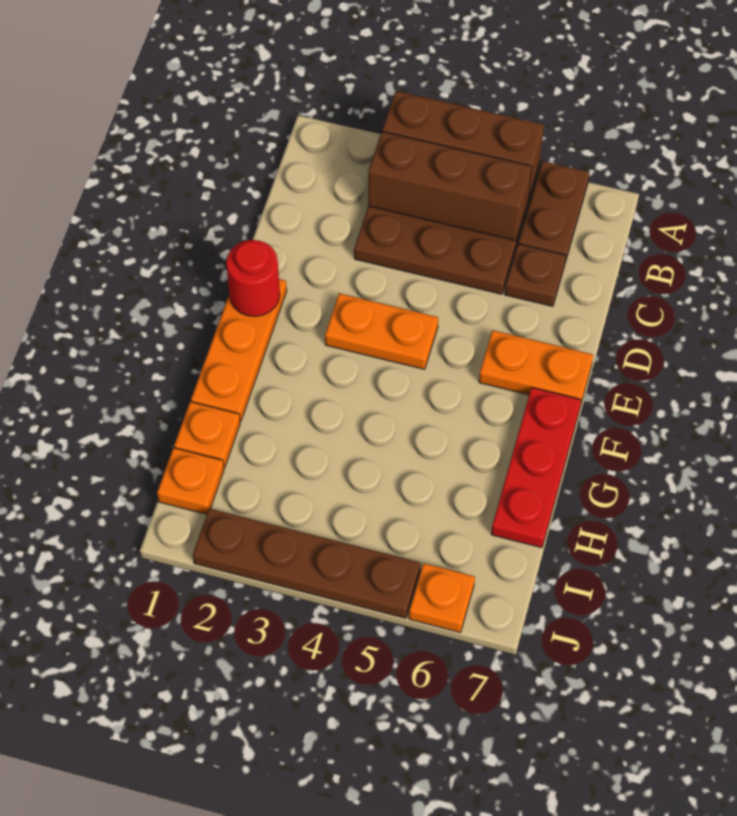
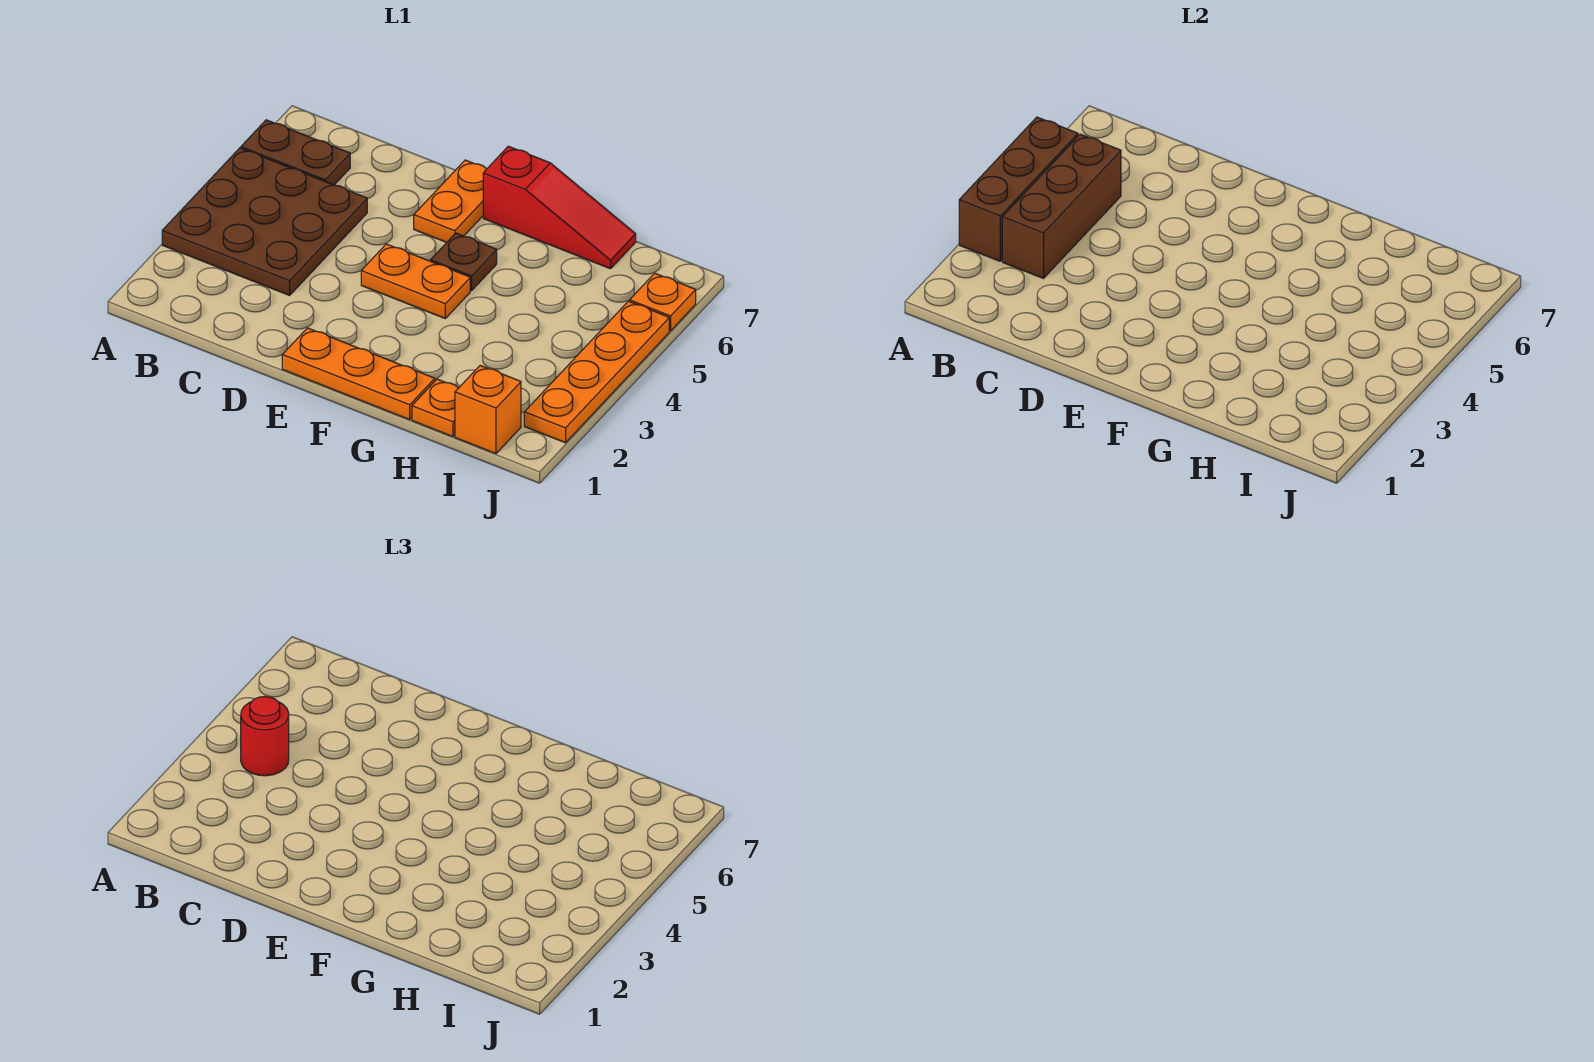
brown 1x1 plate [505,244,566,306] -> brown 1x1 plate moved to [431,233,497,291]
red 1x1 round brick [226,240,280,316] -> red 1x1 round brick moved to [241,697,289,776]
orange 1x2 plate [325,293,438,369] -> orange 1x2 plate turned to [361,244,470,318]
red 1x3 plate [491,388,581,548] -> red 1x3 slope [483,146,636,269]
orange 1x1 plate [157,448,224,514] -> orange 1x1 brick [455,365,521,454]
brown 1x4 plate [193,509,421,618] -> orange 1x4 plate [524,301,669,443]

